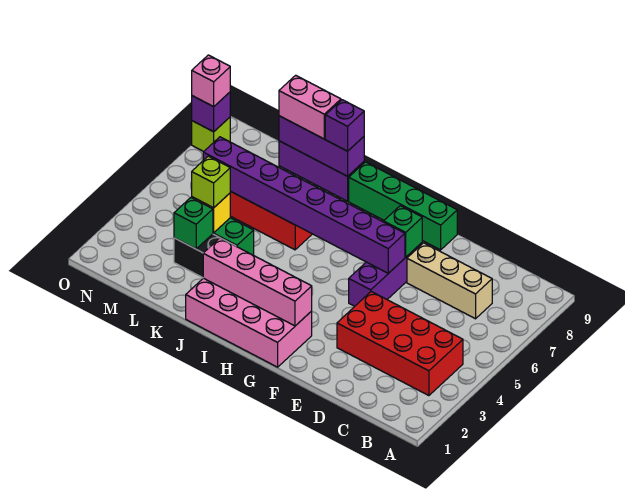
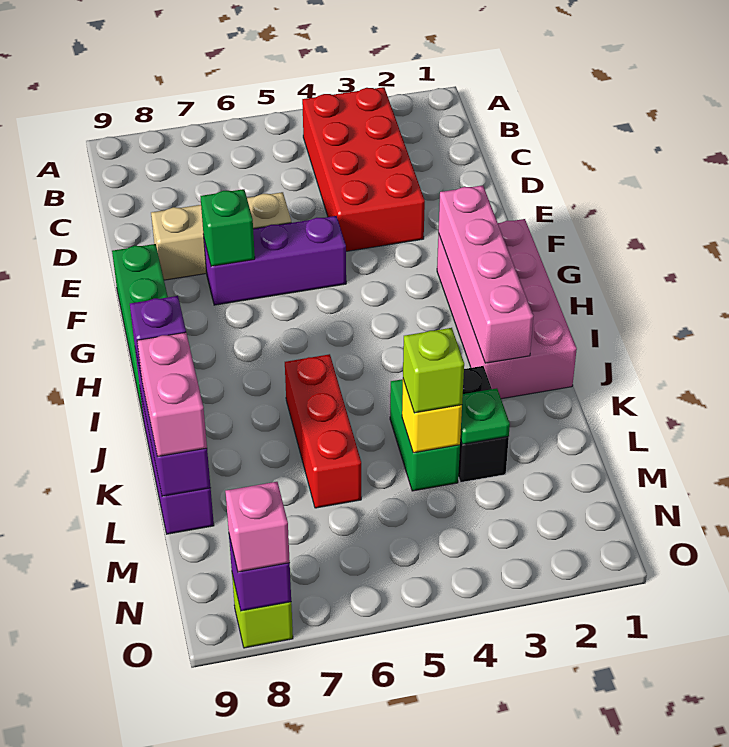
tan 1x3 brick [407,243,492,319] -> tan 1x3 brick turned to [151,192,291,280]
purple 1x8 brick [203,137,405,273] -> none
green 1x1 brick [174,198,213,249] -> green 1x1 plate [460,388,510,444]

